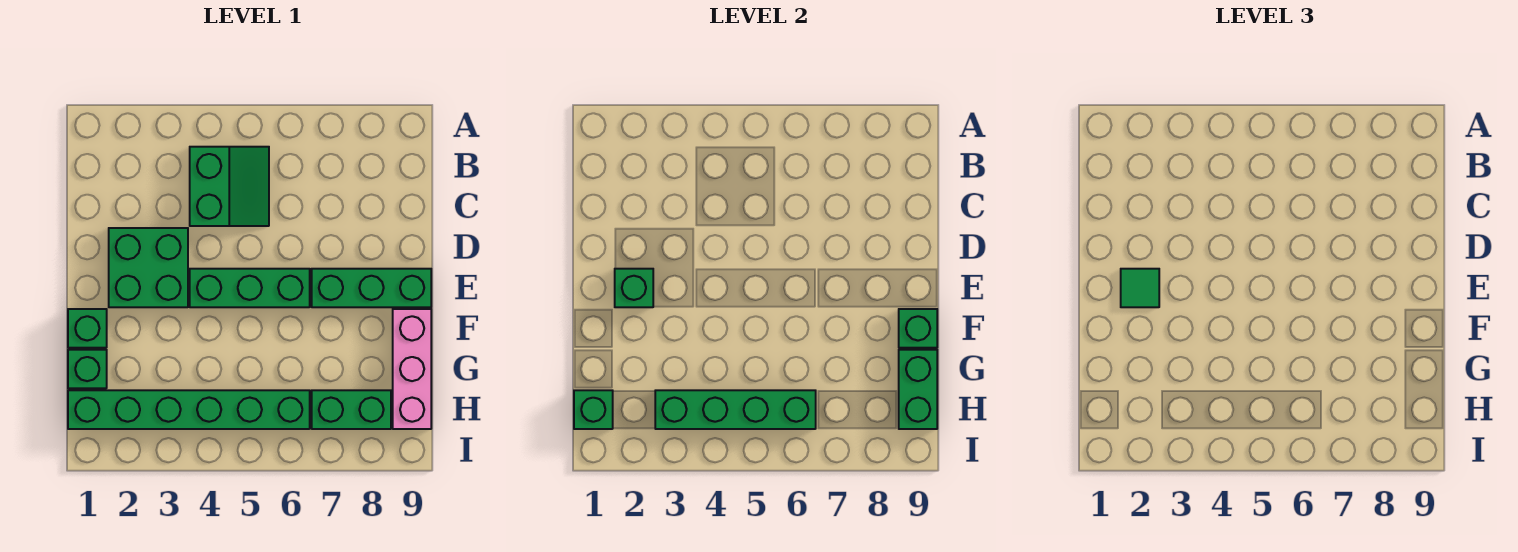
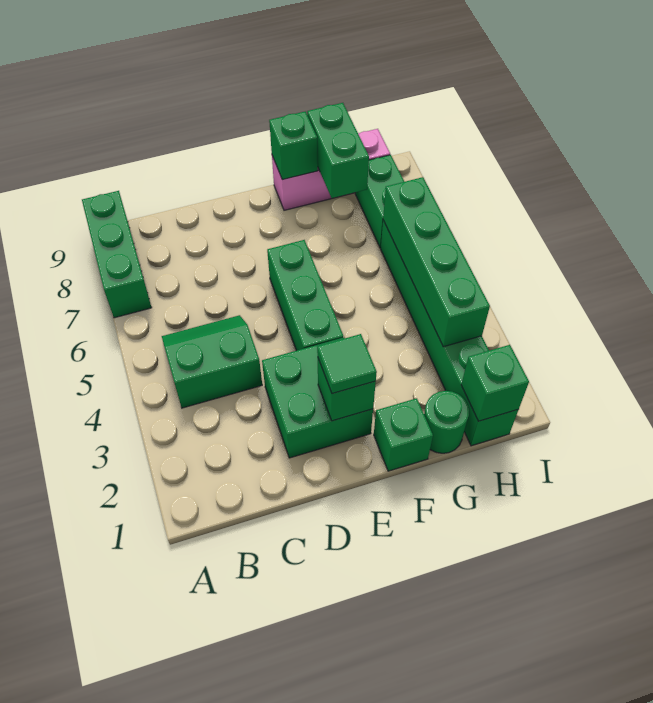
green 1x3 brick [312,269,431,307] -> green 1x3 brick moved to [82,191,152,318]
green 1x1 brick [68,350,107,388] -> green 1x1 round brick [424,391,469,453]
green 1x2 brick [899,350,937,429] -> green 1x2 brick turned to [307,103,369,198]

